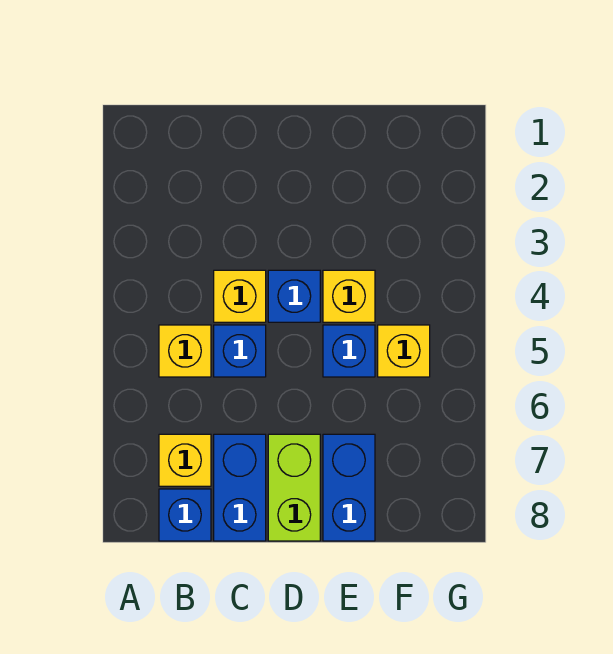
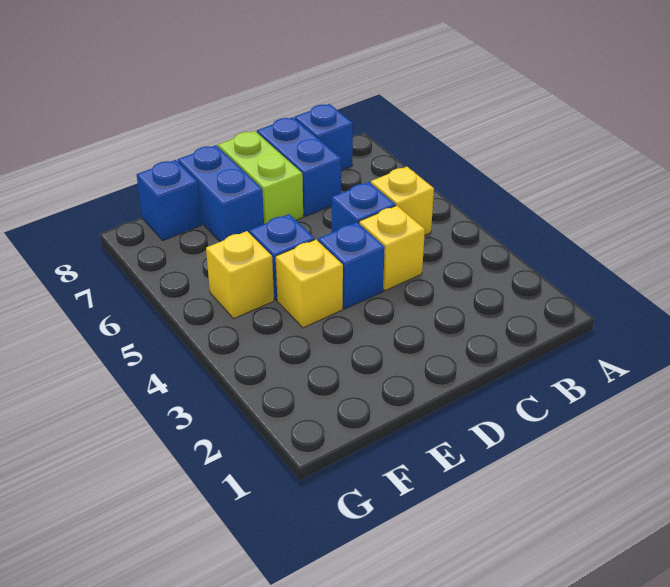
yellow 1x1 brick [159,434,211,486] -> none
none -> blue 1x1 brick [137,160,201,240]

